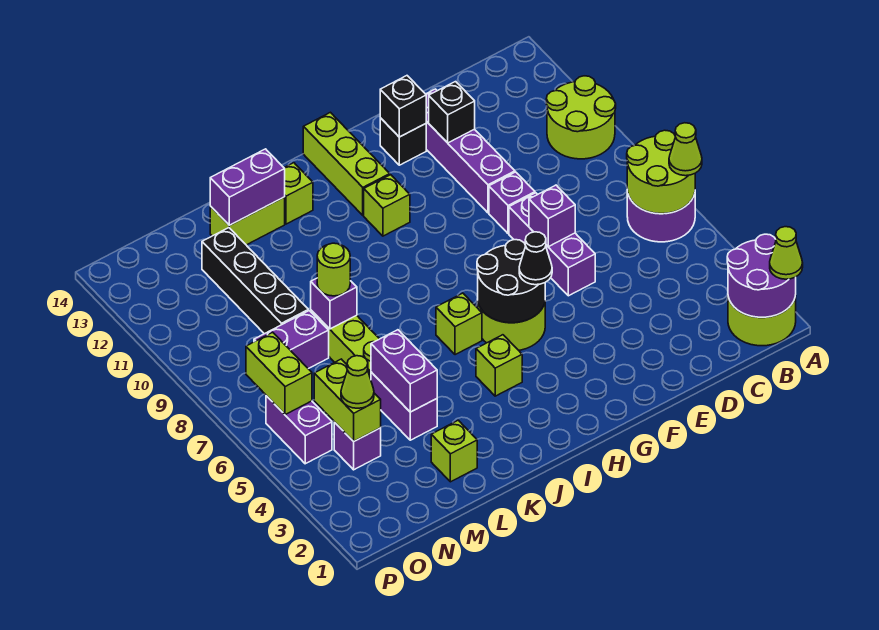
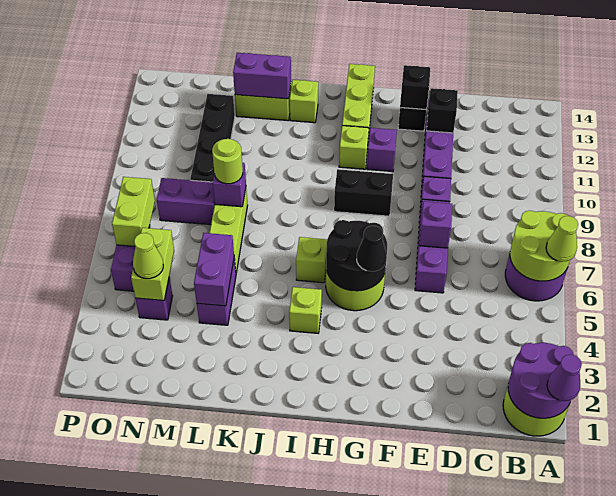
lime 1x1 cone [770,227,803,279] -> purple 1x1 cone [547,354,582,401]
lime 2x2 round brick [546,76,616,159] -> none
none -> black 1x2 brick [334,169,393,216]
none -> purple 1x1 brick [367,128,397,172]
lime 1x1 brick [431,420,477,482] -> none

